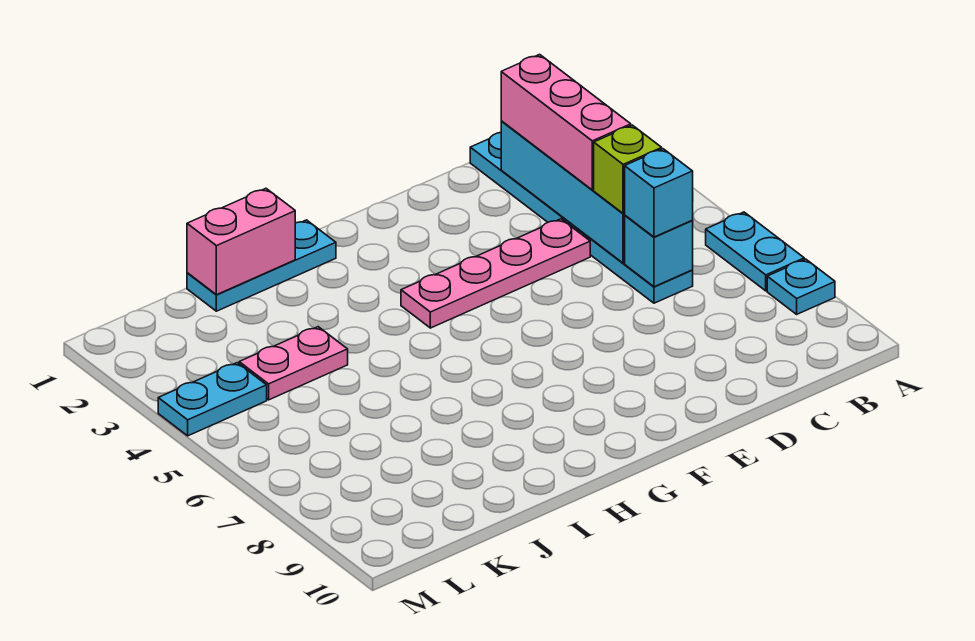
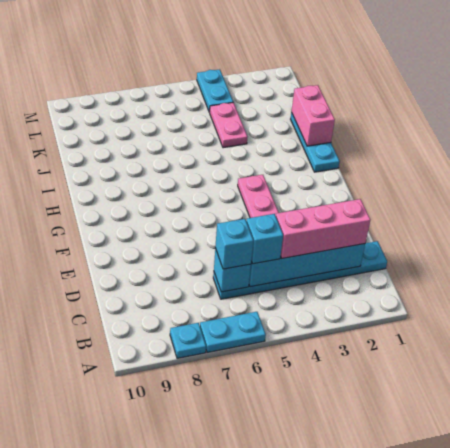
lime 1x1 brick [594,125,662,214] -> cyan 1x1 brick [246,214,283,264]

